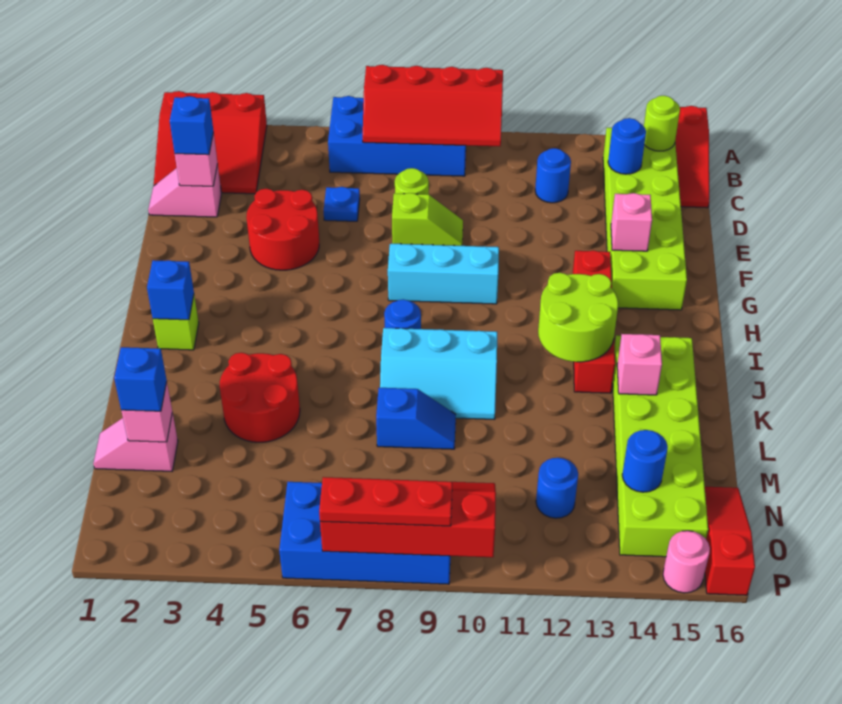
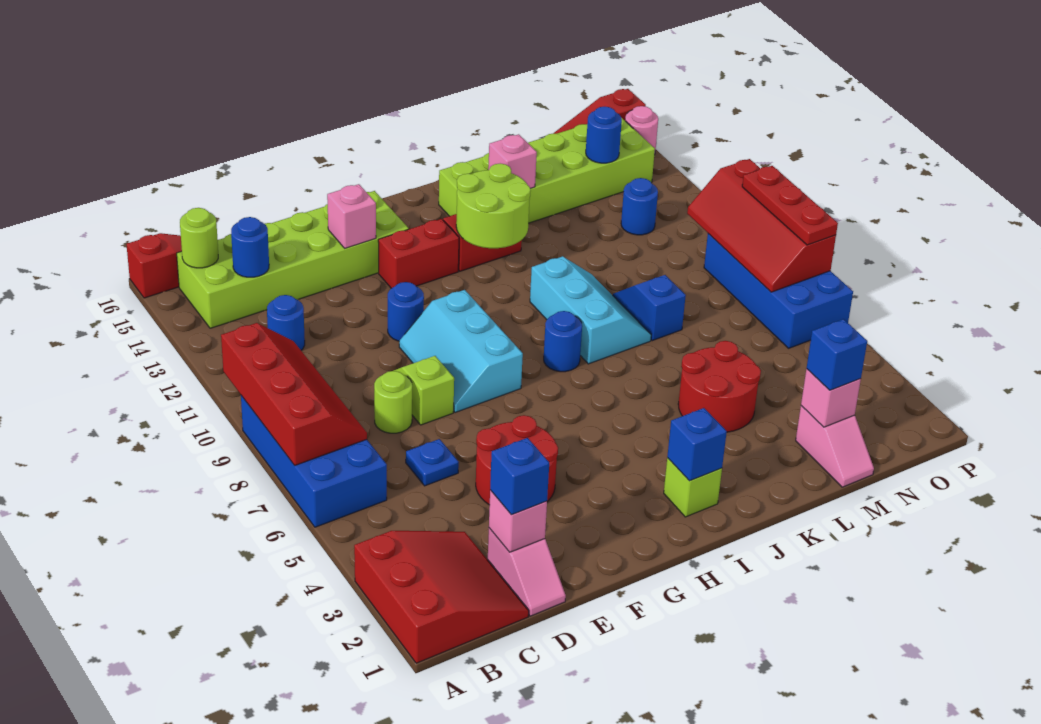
none -> blue 1x1 round brick [388,282,424,341]

